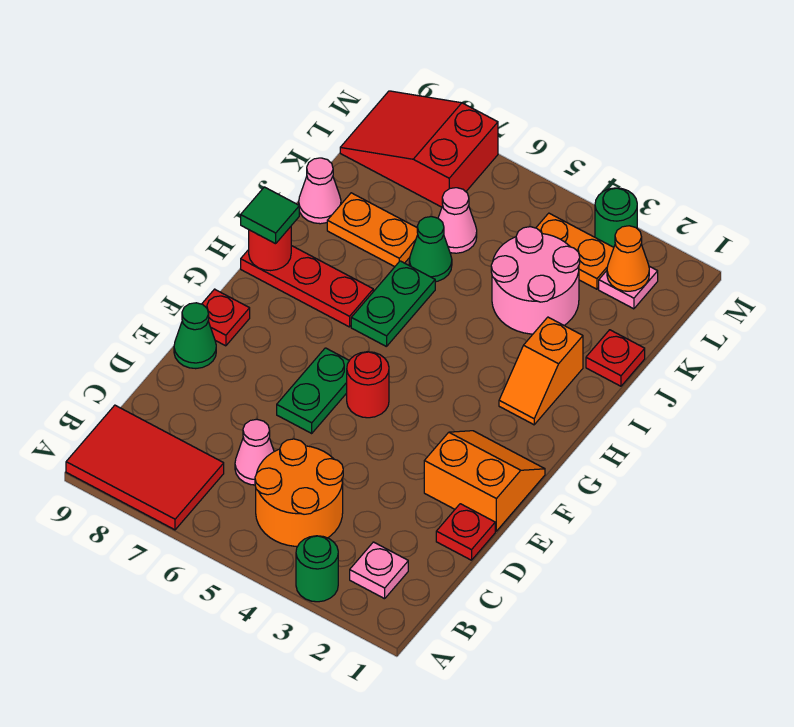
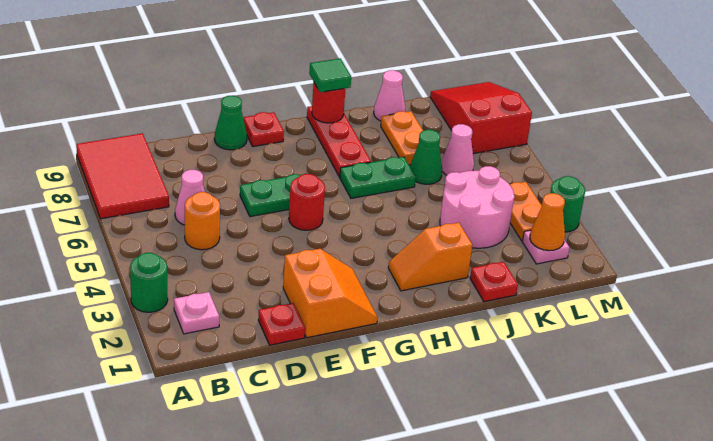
orange 2x2 round brick [255,439,343,546] -> orange 1x1 round brick [185,192,220,250]

